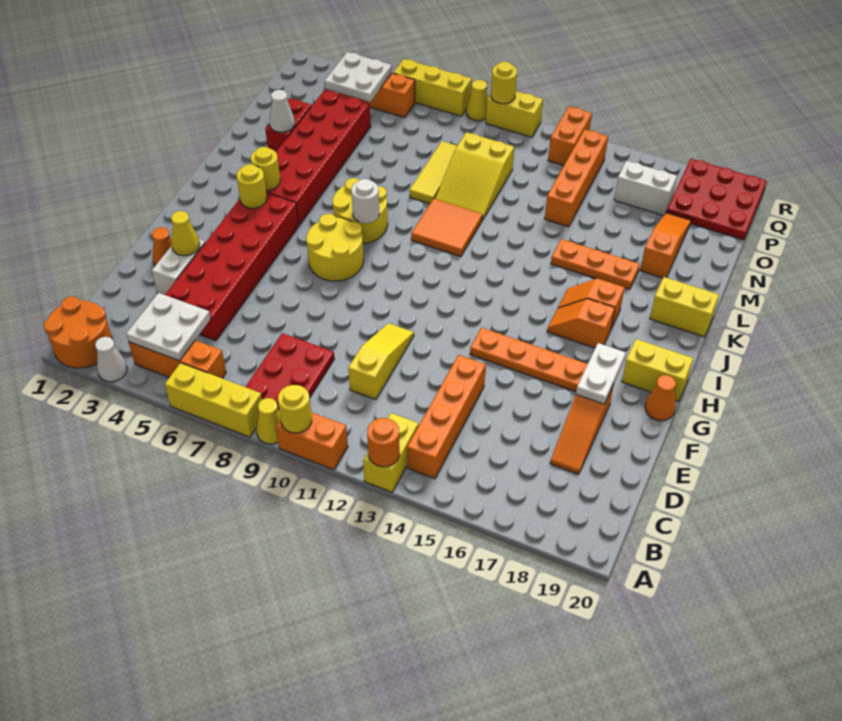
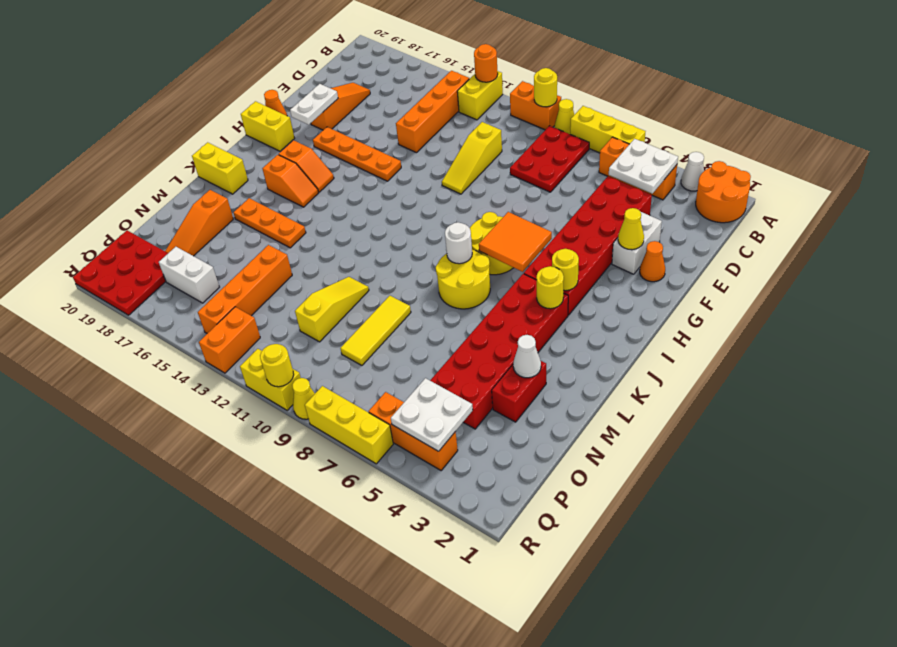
orange 2x2 tile [411,199,482,257] -> orange 2x2 tile moved to [479,212,552,272]
yellow 2x3 slope [435,132,514,220] -> yellow 1x3 slope [295,277,369,342]

